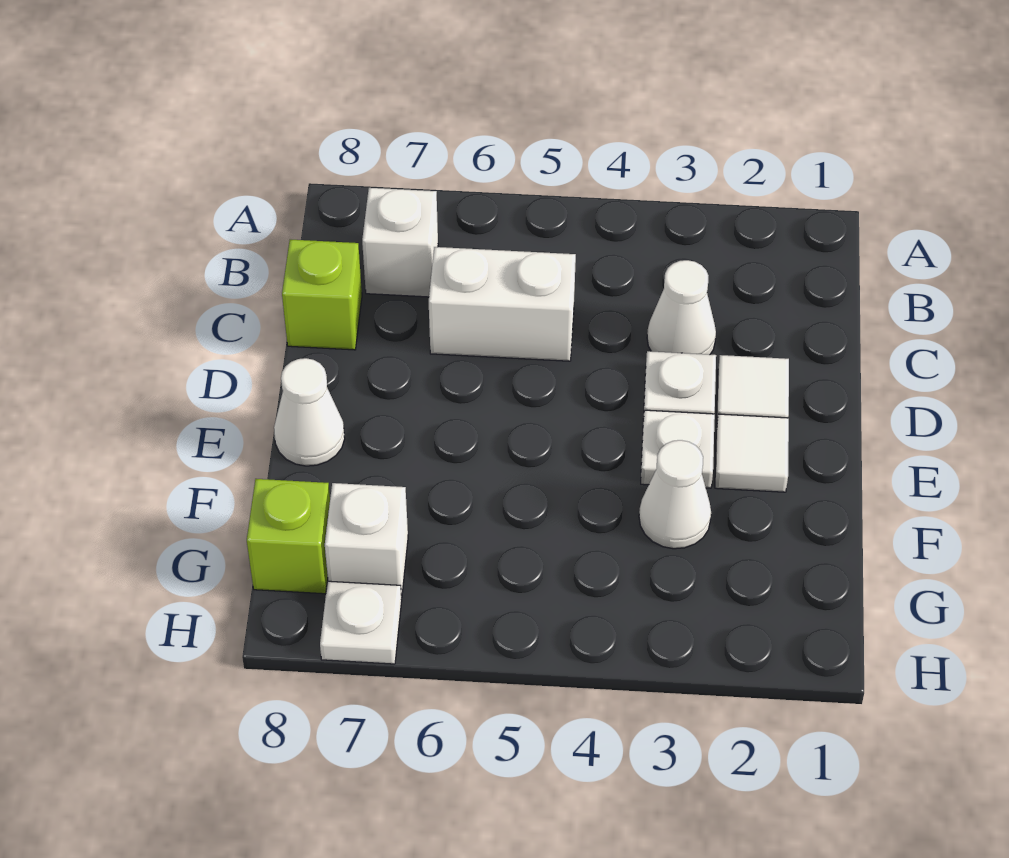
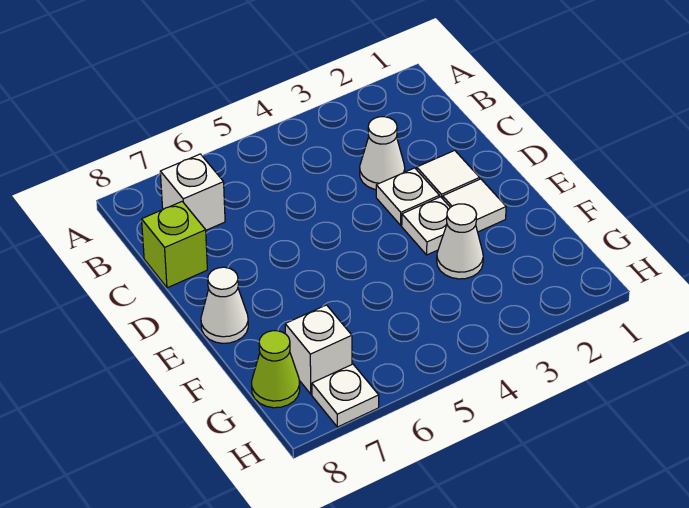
white 1x2 brick [429,247,576,361] -> none
lime 1x1 brick [247,479,330,594] -> lime 1x1 cone [252,331,300,408]

